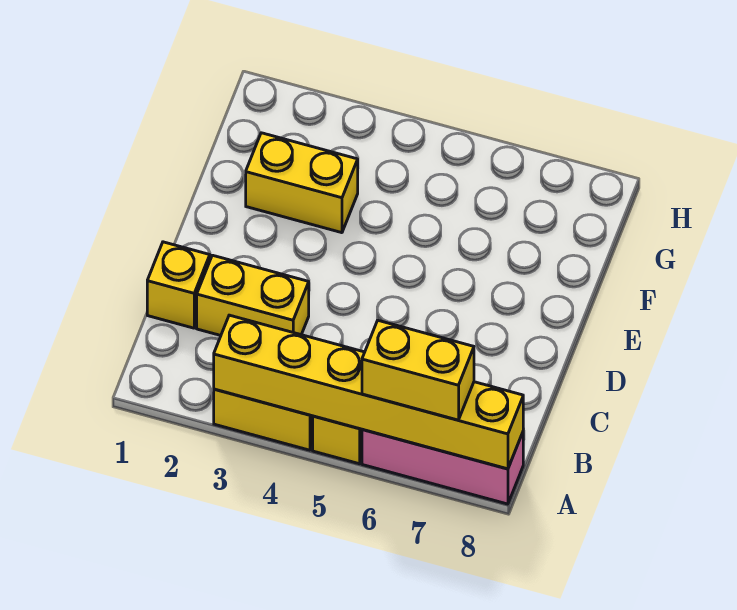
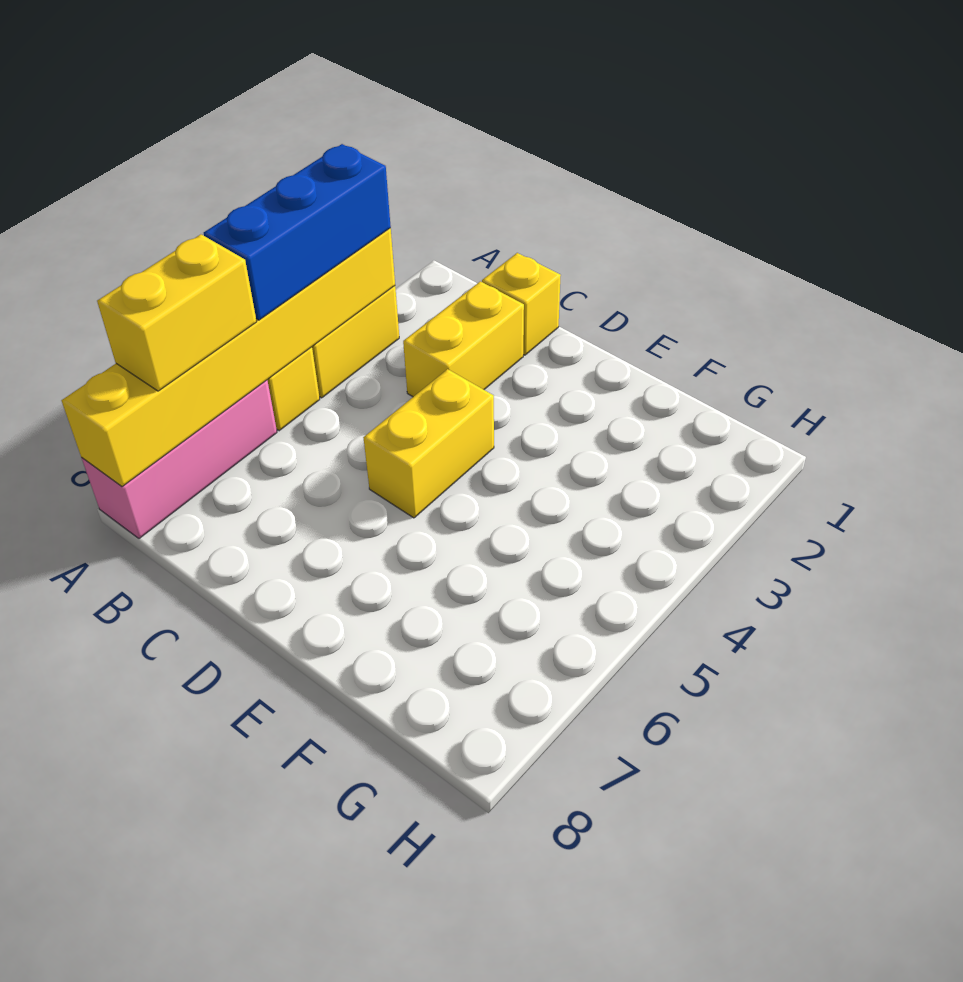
none -> blue 1x3 brick [204,144,391,320]
yellow 1x2 brick [246,133,358,233] -> yellow 1x2 brick moved to [363,369,494,518]

